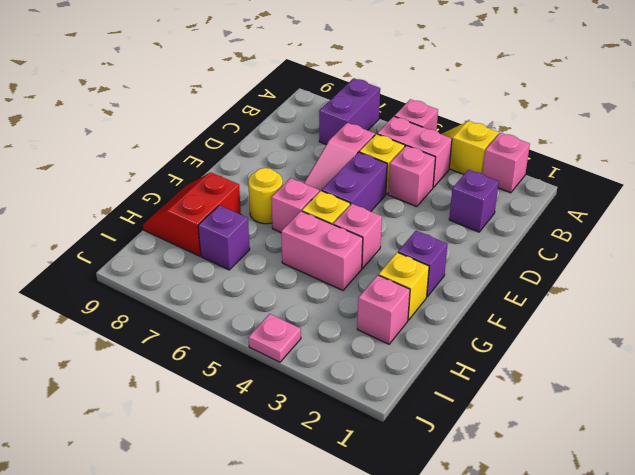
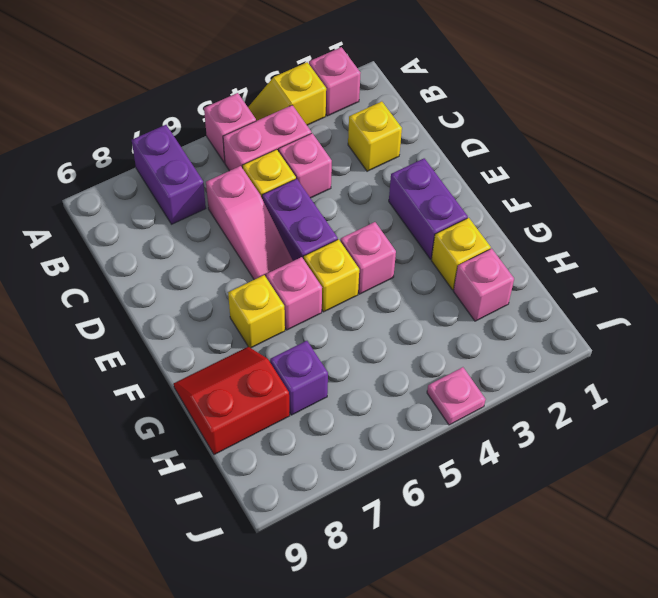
purple 1x1 brick [449,170,499,232] -> yellow 1x1 brick [348,101,402,171]
purple 1x1 brick [398,231,448,297] -> purple 1x2 brick [389,158,468,259]
yellow 1x1 round brick [248,168,283,224] -> yellow 1x1 brick [228,275,285,348]
pink 1x2 brick [281,211,363,290] -> none
red 2x2 slope [143,172,241,256] -> red 2x2 slope turned to [174,347,290,455]

